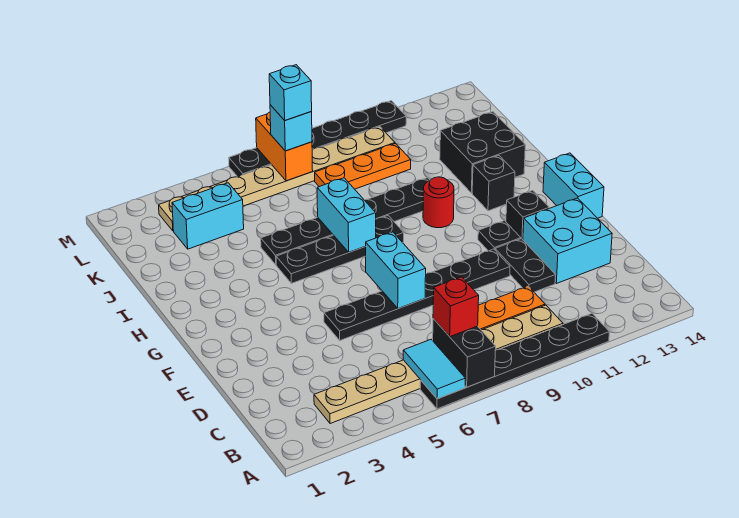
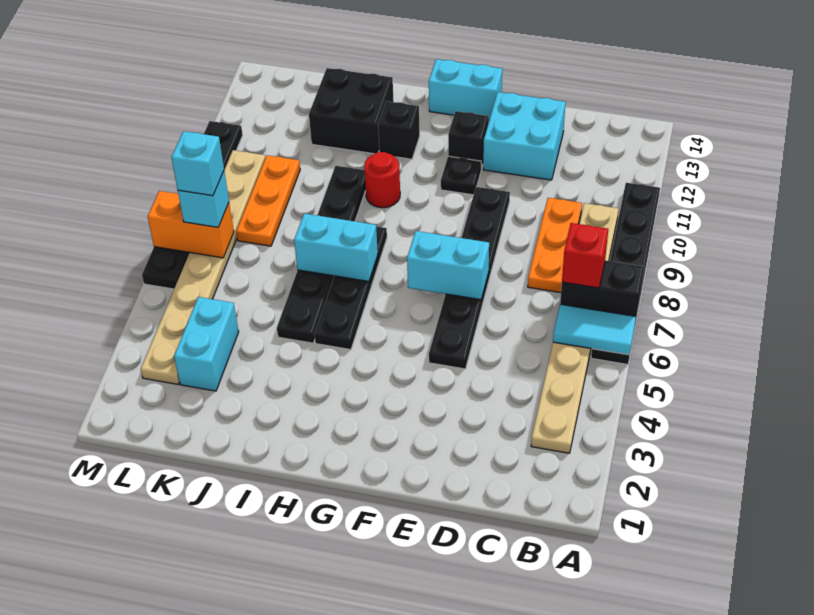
black 1x2 plate [495,239,556,292] -> none

